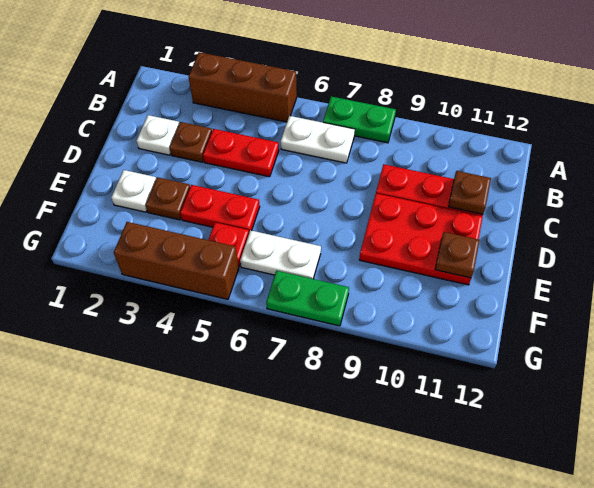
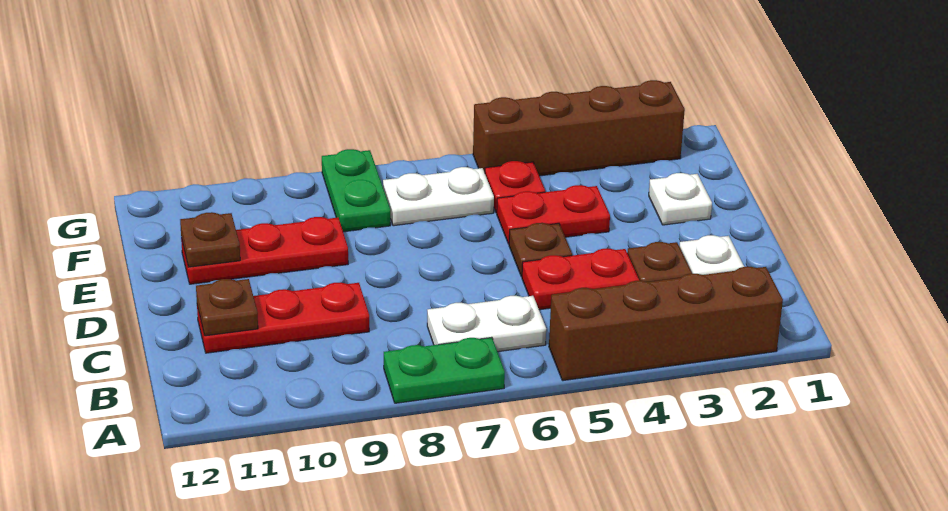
brown 1x3 brick [188,52,297,122] -> brown 1x4 brick [549,267,783,381]
red 2x3 plate [359,193,483,285] -> red 1x3 plate [181,217,348,284]
brown 1x1 plate [146,177,190,220] -> brown 1x1 plate moved to [509,223,572,277]
brown 1x3 brick [114,222,239,299] -> brown 1x4 brick [473,80,685,176]
green 1x2 plate [266,271,349,326] -> green 1x2 plate turned to [322,149,390,232]

